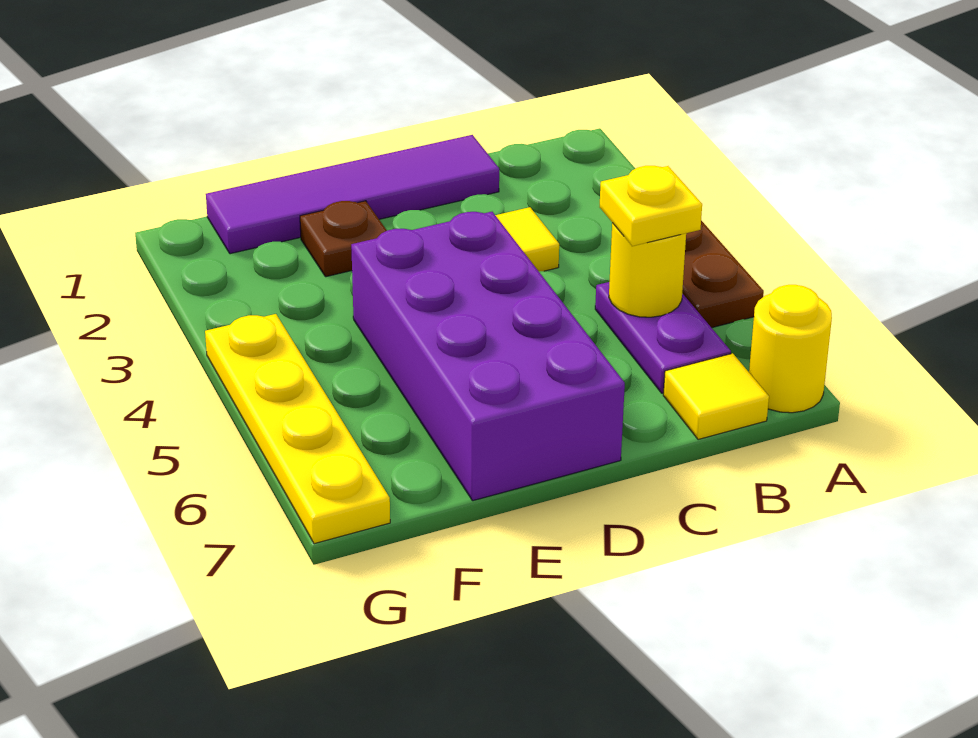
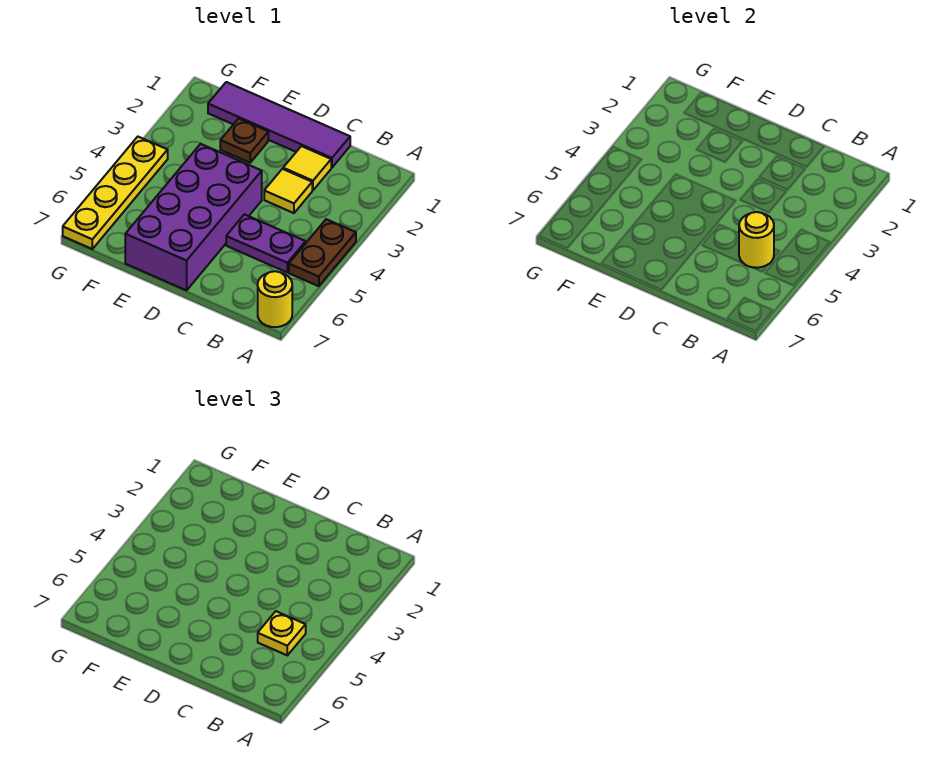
purple 1x2 plate [595,282,731,393] -> purple 1x2 plate turned to [226,214,306,272]
yellow 1x1 tile [663,353,769,440] -> yellow 1x1 tile moved to [283,146,331,190]

